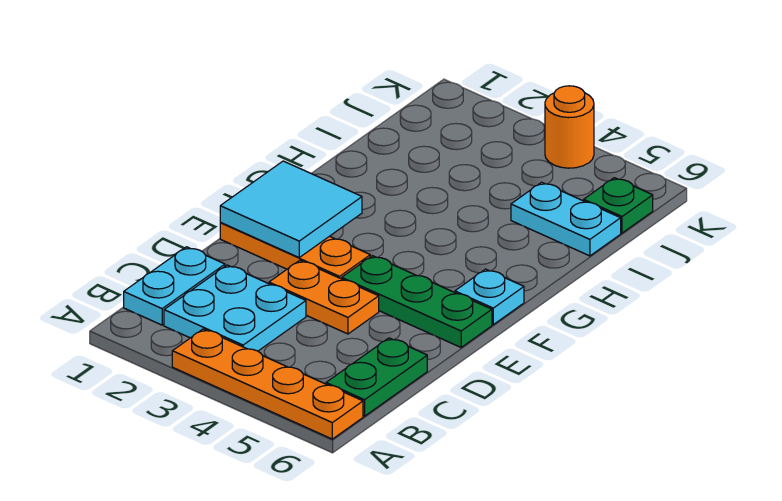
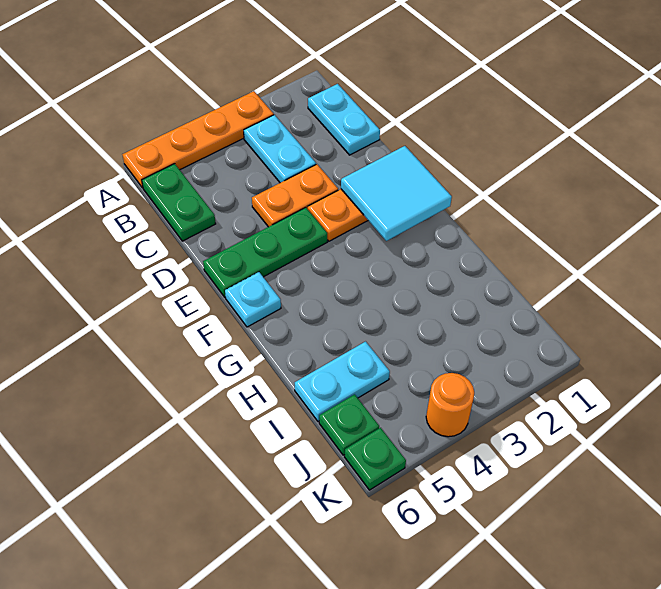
cyan 2x2 plate [164,265,306,351] -> cyan 1x2 plate [244,115,316,183]
none -> green 1x1 plate [345,428,406,490]

